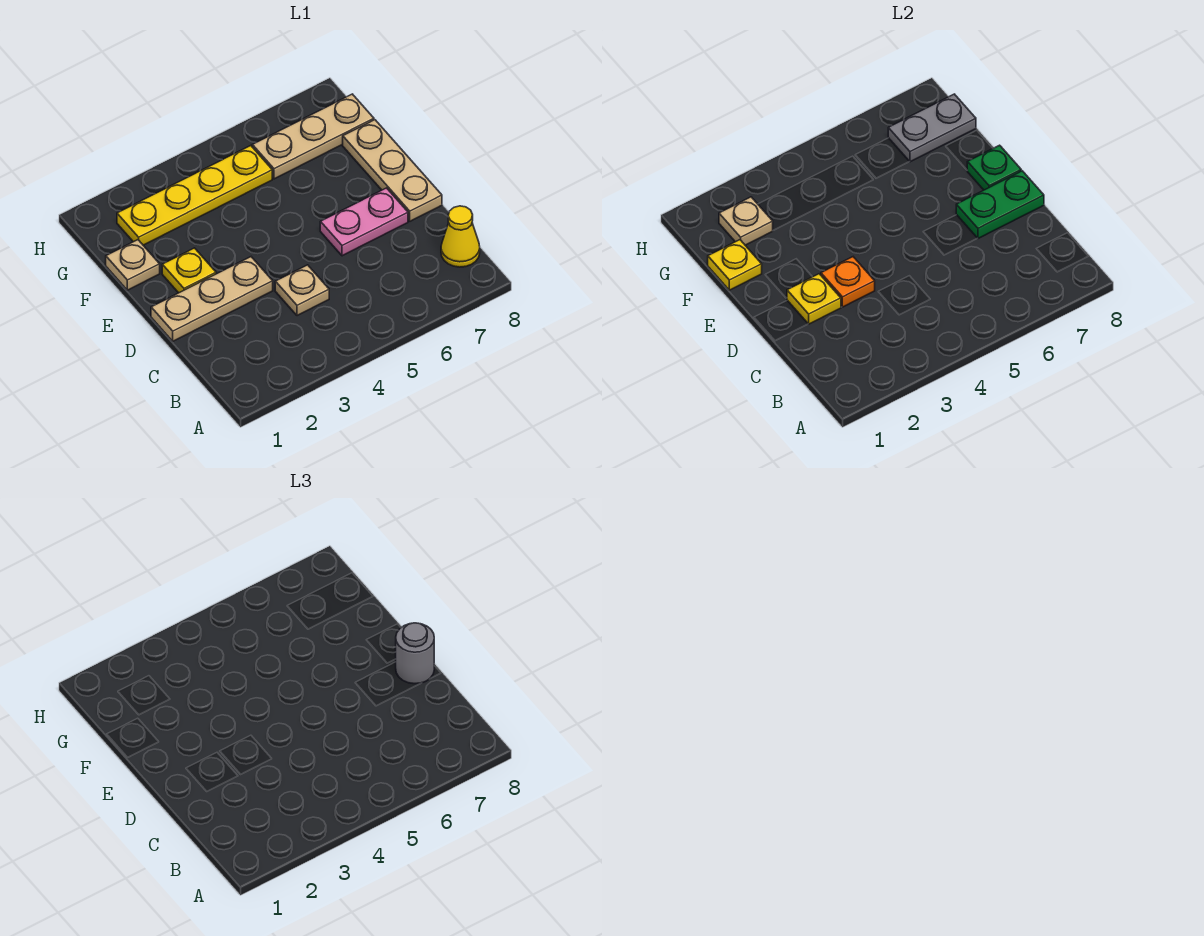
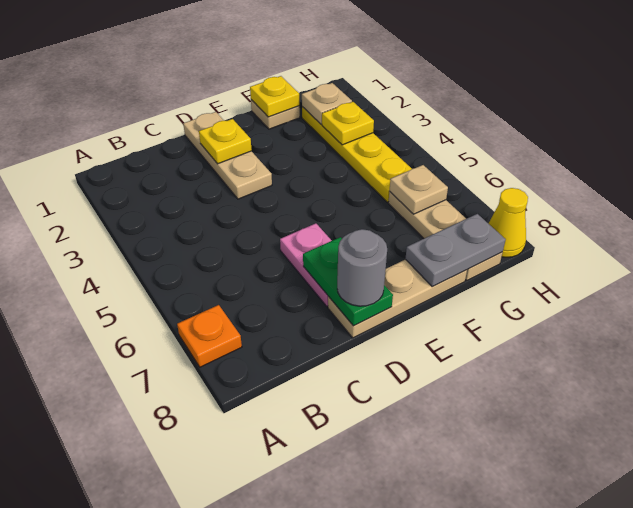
yellow 1x1 cone [441,206,480,267] -> yellow 1x1 cone moved to [488,188,528,257]
tan 1x1 plate [275,265,329,316] -> tan 1x1 plate moved to [389,165,448,214]
orange 1x1 plate [821,257,875,307] -> orange 1x1 plate moved to [177,305,242,367]
yellow 1x1 plate [162,248,216,293] -> yellow 1x1 plate moved to [322,102,374,145]
green 1x1 plate [967,145,1021,190] -> none
grey 1x2 plate [888,94,976,162] -> grey 1x2 plate turned to [405,214,506,287]

